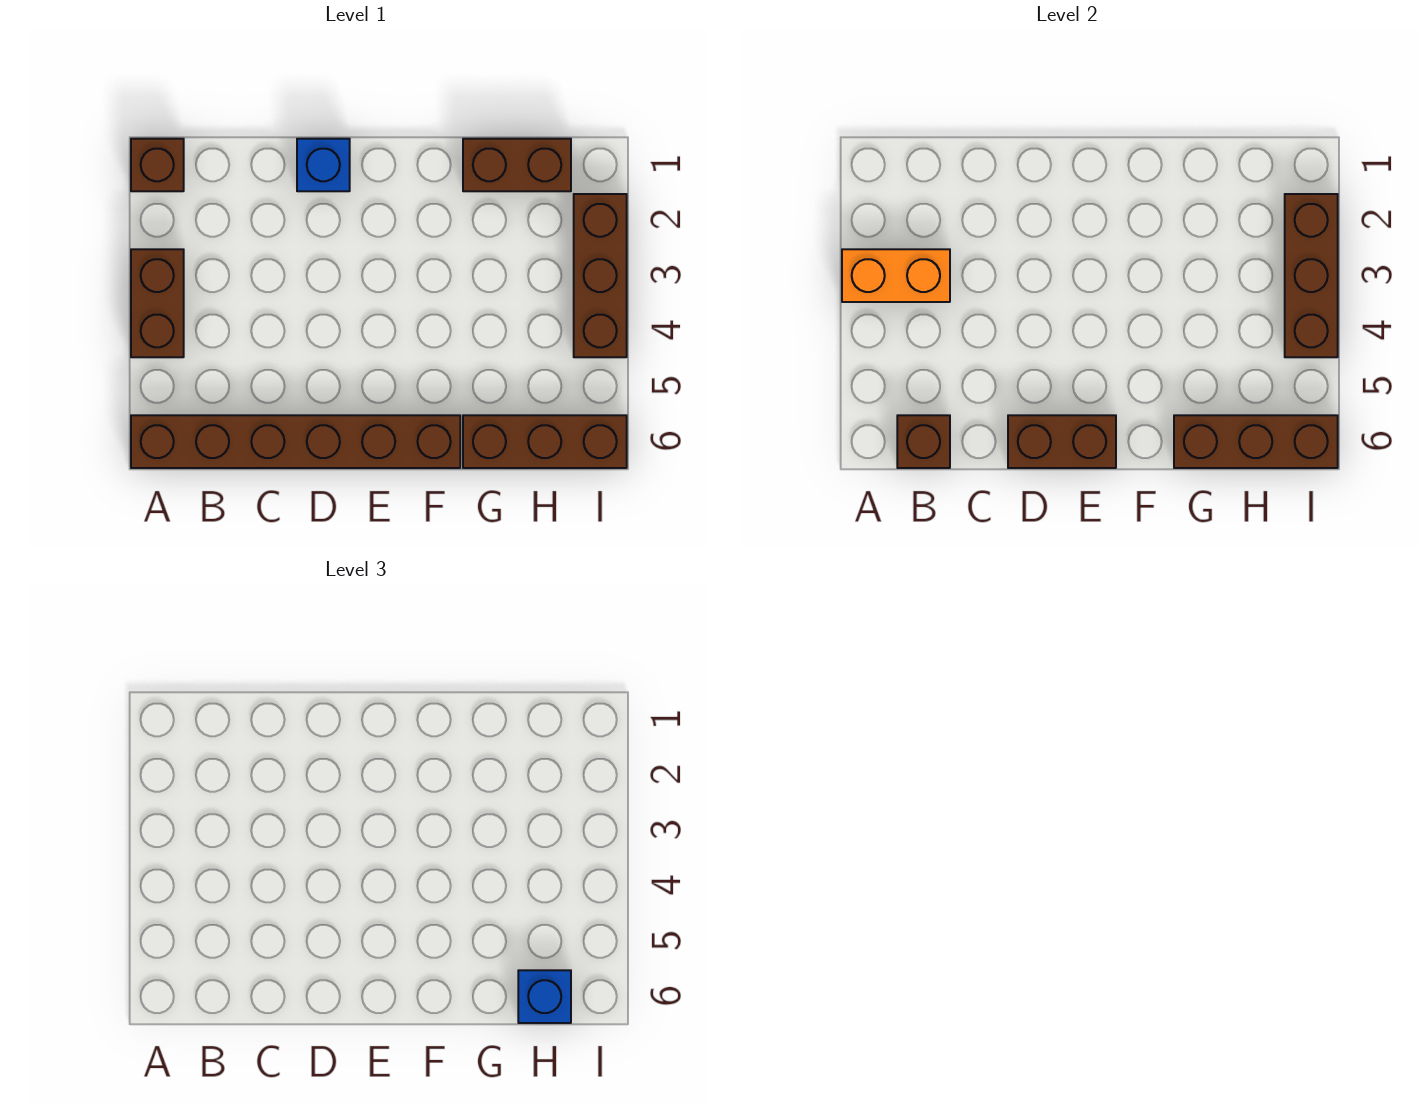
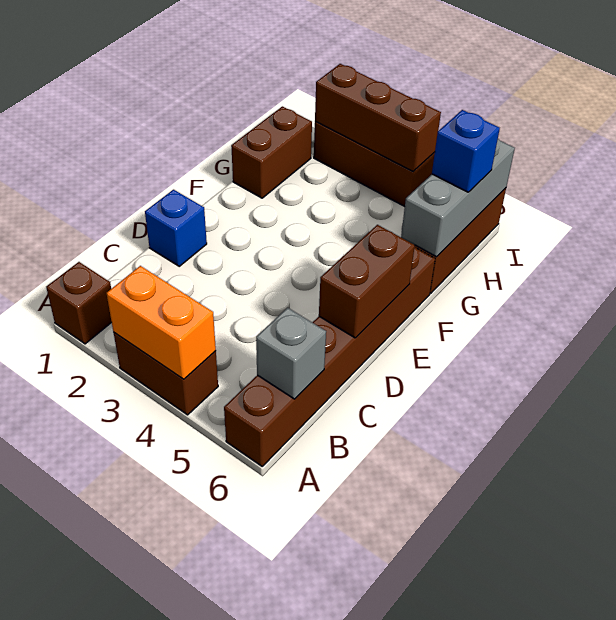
orange 1x2 brick [842,249,950,302] -> orange 1x2 brick turned to [107,266,216,379]
brown 1x1 brick [897,415,950,468] -> grey 1x1 brick [256,308,326,399]
brown 1x3 brick [1174,415,1338,468] -> grey 1x3 brick [401,139,515,257]

